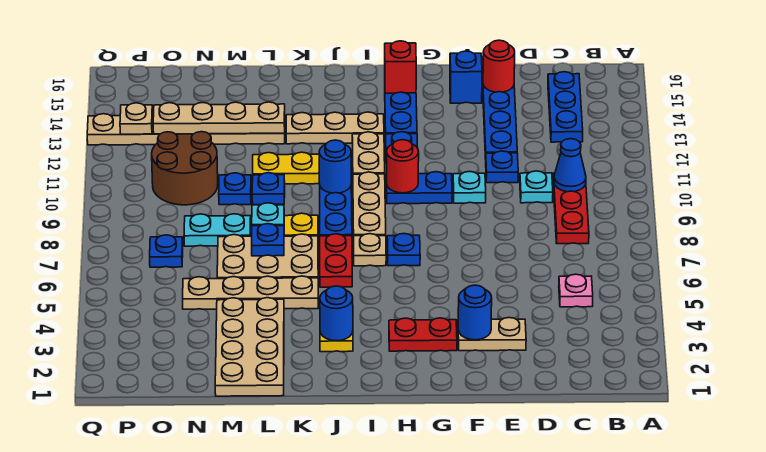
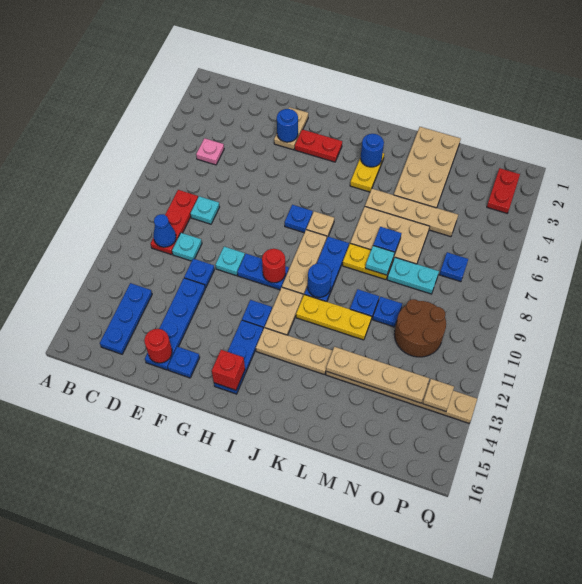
none -> cyan 1x1 plate [190,196,219,224]
tan 1x2 plate [458,318,526,351] -> tan 1x2 plate turned to [274,107,308,150]
blue 1x1 brick [450,51,482,103] -> blue 1x1 plate [168,347,200,378]
red 1x2 plate [320,234,352,287] -> red 1x2 plate moved to [487,168,520,213]

